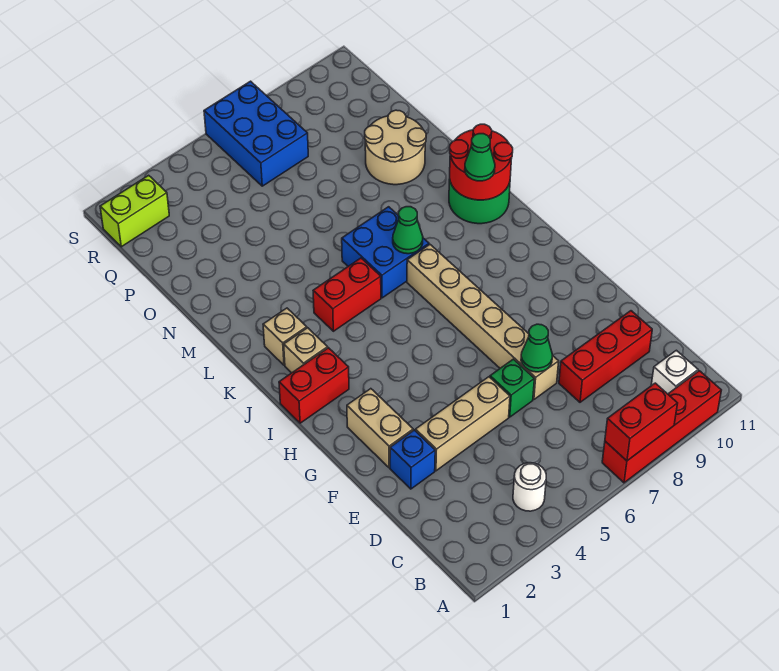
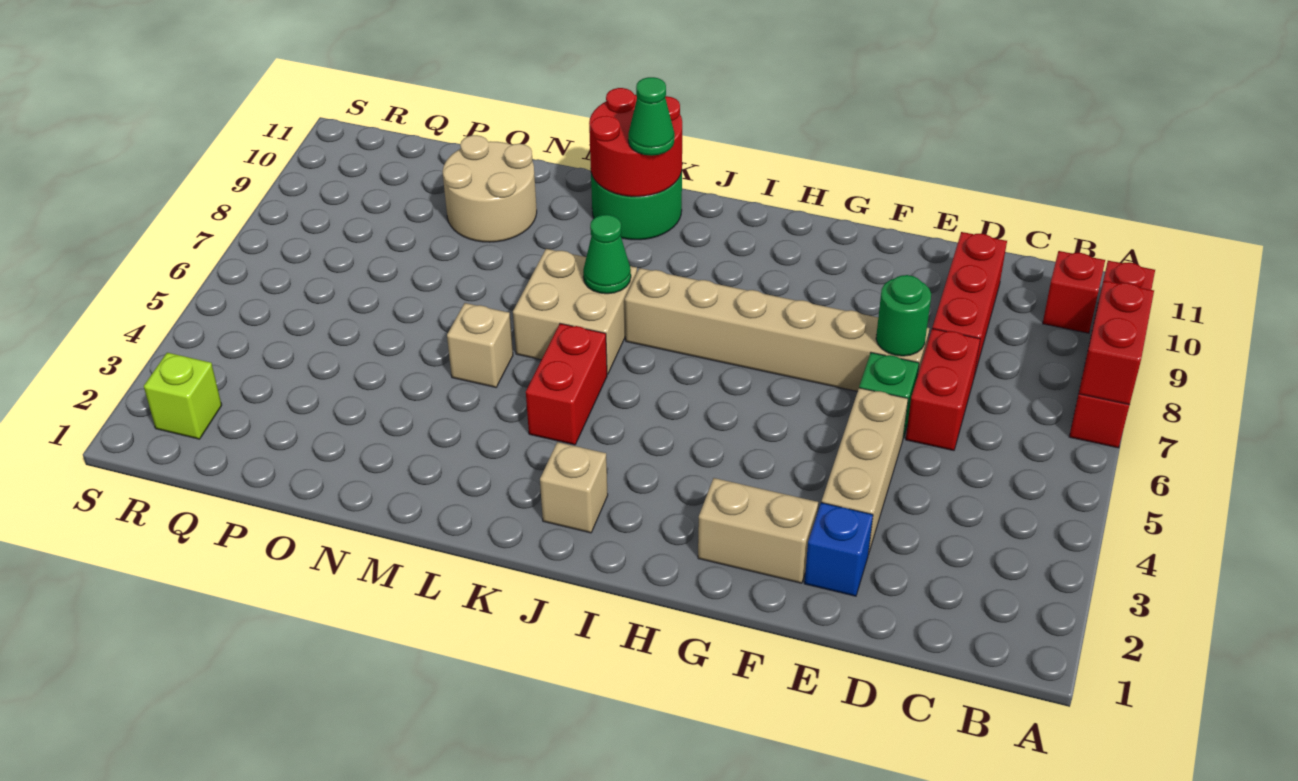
white 1x1 round brick [513,463,546,511] -> none
white 1x1 brick [651,350,698,394] -> red 1x1 brick [1043,251,1105,333]
green 1x1 cone [521,324,552,372] -> green 1x1 round brick [876,275,931,356]
red 1x2 brick [279,348,349,423] -> red 1x2 brick moved to [906,329,980,451]
tan 1x1 brick [263,308,307,365] -> tan 1x1 brick moved to [447,303,513,387]
blue 2x2 brick [342,207,429,298] -> tan 2x2 brick [513,249,637,374]
blue 2x3 brick [204,81,308,186] -> none
lime 1x2 brick [100,175,169,247] -> lime 1x1 brick [144,353,222,439]

